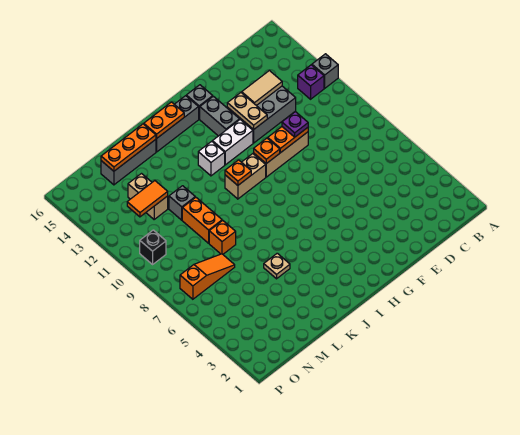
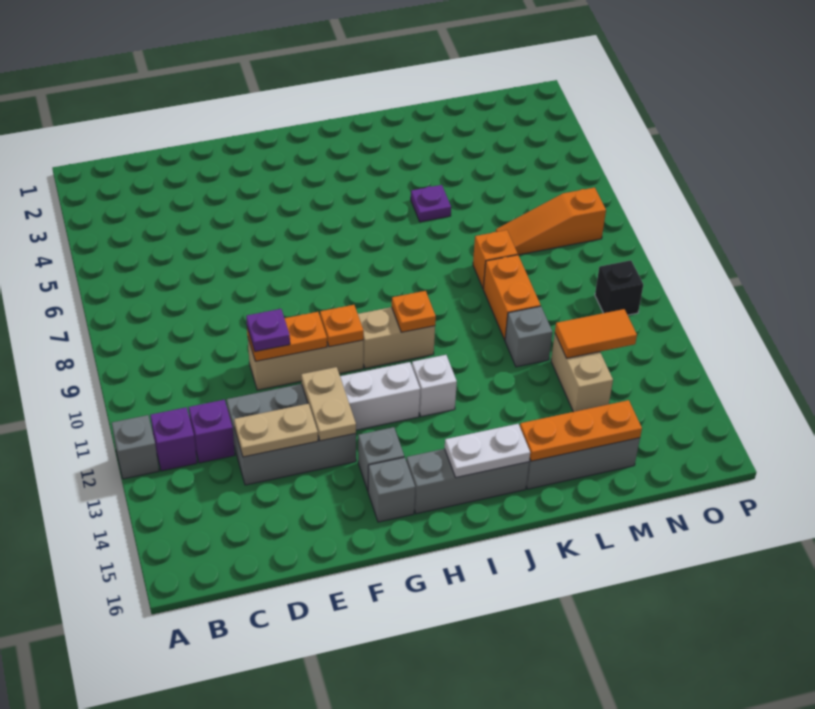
none -> purple 1x1 brick [189,400,235,463]
tan 1x2 tile [242,71,282,106] -> tan 1x2 plate [234,404,318,457]
grey 1x2 brick [200,96,240,136] -> grey 1x1 brick [358,427,404,490]
orange 1x2 plate [144,102,184,139] -> white 1x2 plate [445,424,530,478]
tan 1x1 plate [264,253,290,279] -> purple 1x1 plate [411,185,451,222]

